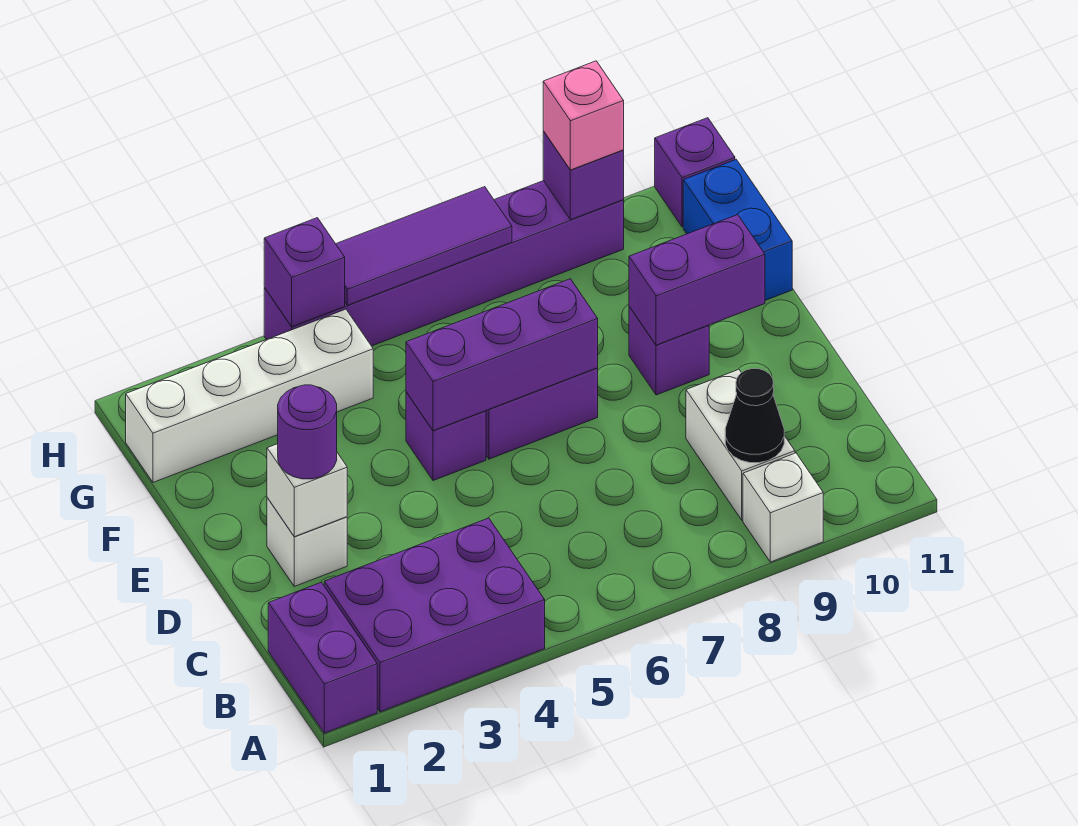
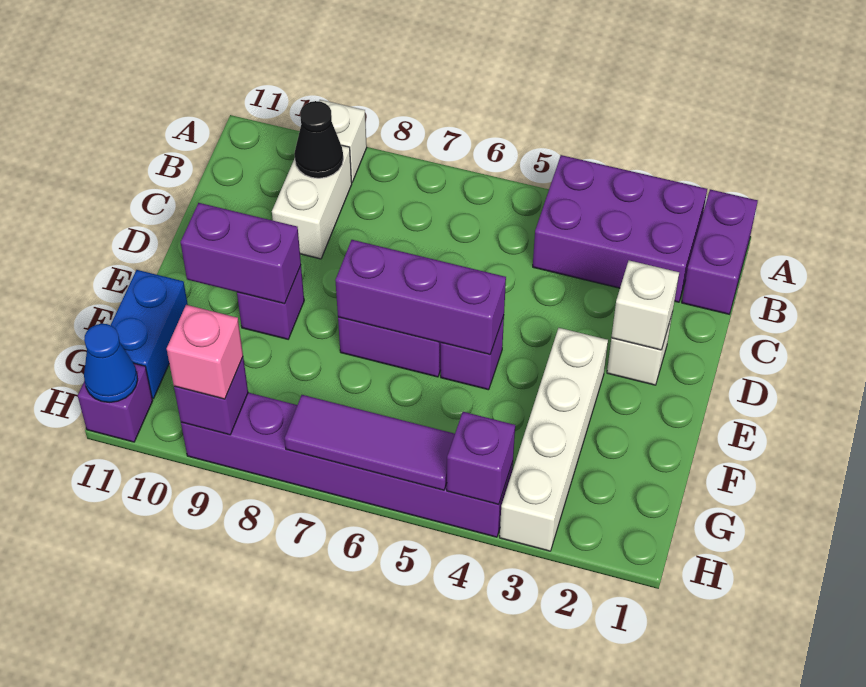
purple 1x1 round brick [278,385,337,479] -> none
white 1x4 brick [126,309,373,482] -> white 1x4 brick turned to [500,328,608,551]
none -> blue 1x1 cone [84,324,138,402]

